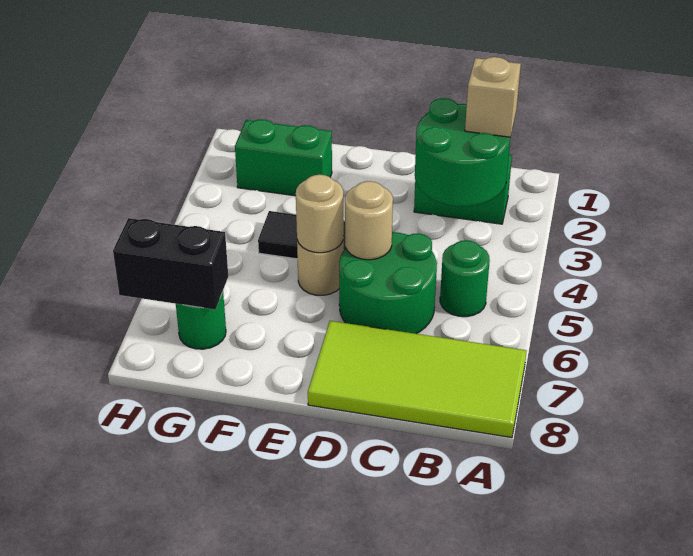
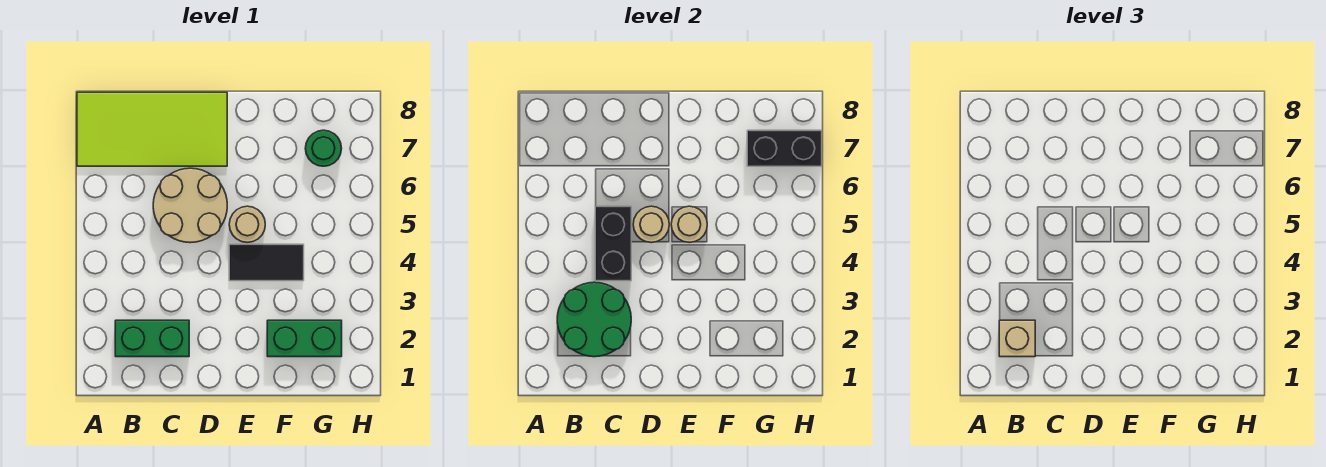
green 1x1 round brick [440,240,490,317] -> none
none -> black 1x2 brick [595,206,631,281]
green 2x2 round brick [339,232,437,334] -> tan 2x2 round brick [153,168,227,243]

